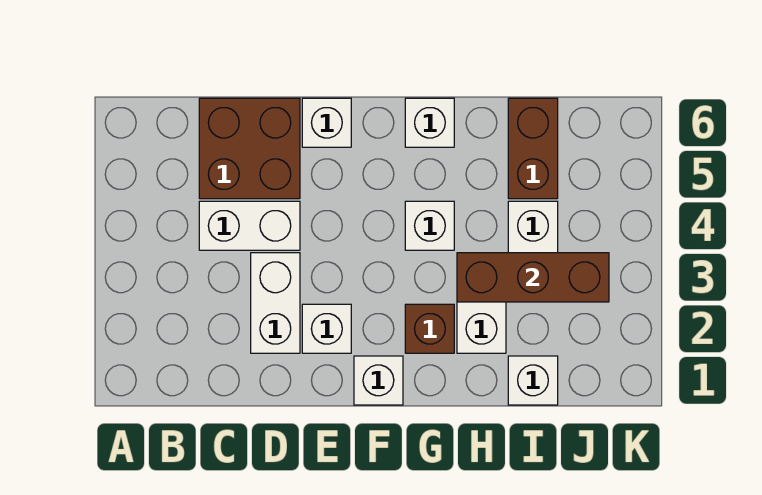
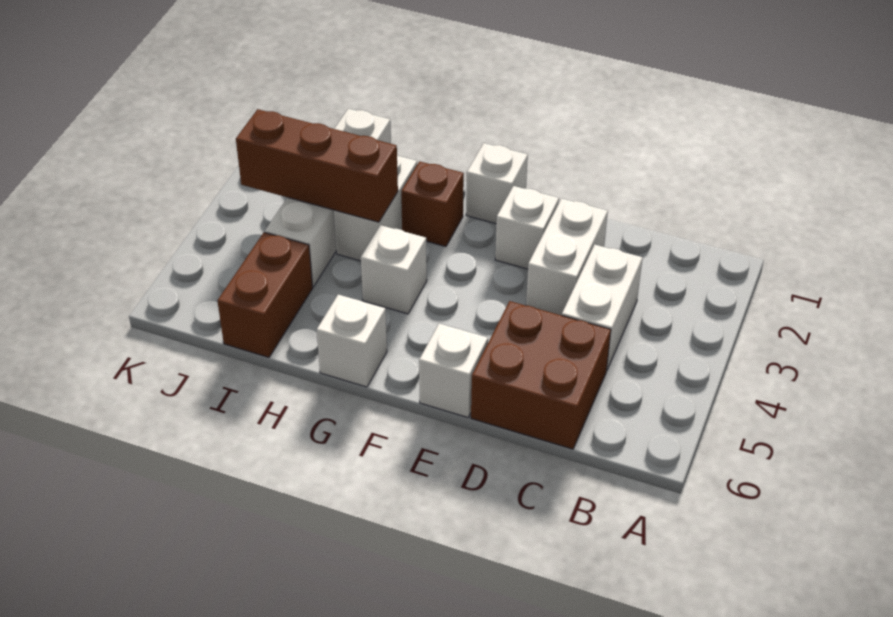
white 1x2 brick [199,201,300,250] -> white 1x2 brick turned to [562,245,643,371]

